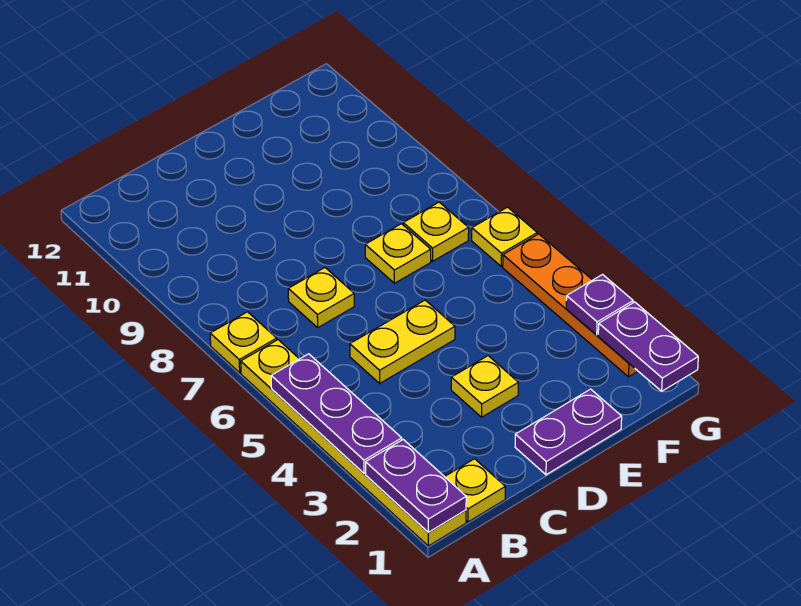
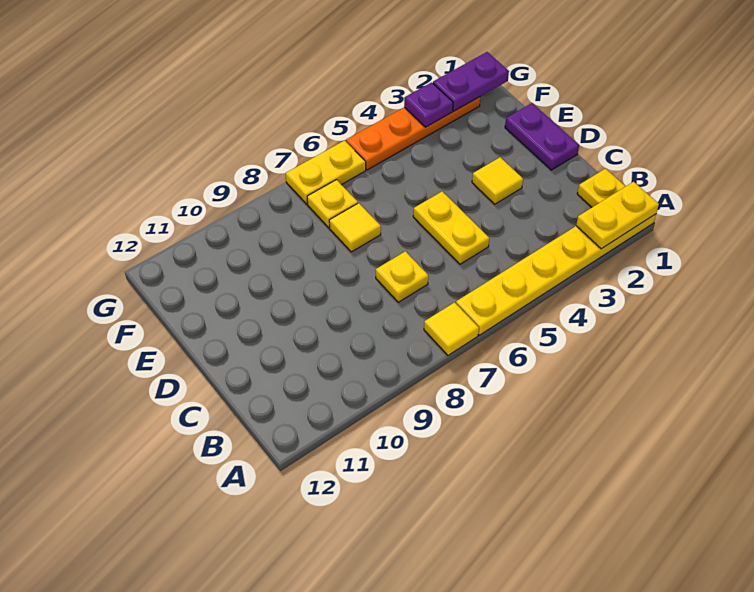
purple 1x2 plate [366,440,466,532] -> yellow 1x2 plate [576,182,659,249]
purple 1x3 plate [271,354,402,473] -> none
yellow 1x1 plate [210,312,277,373] -> yellow 1x1 tile [424,303,479,355]
yellow 1x1 plate [451,356,518,417] -> yellow 1x1 tile [472,157,523,204]
yellow 1x1 plate [365,224,431,283] -> yellow 1x1 tile [329,203,381,252]
yellow 1x1 plate [472,207,537,266] -> yellow 1x2 plate [286,141,366,204]

